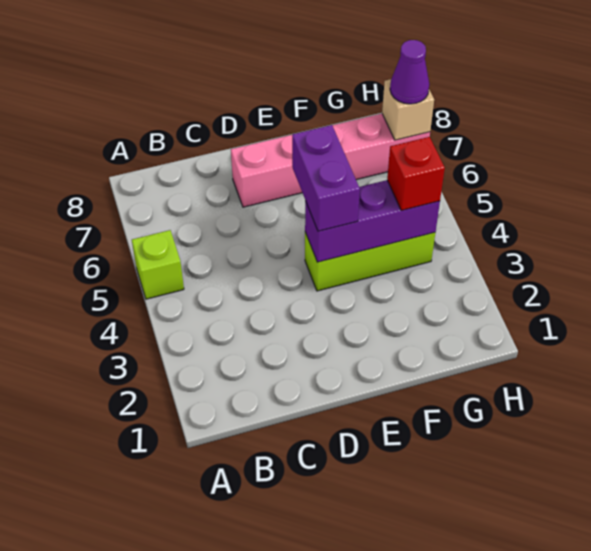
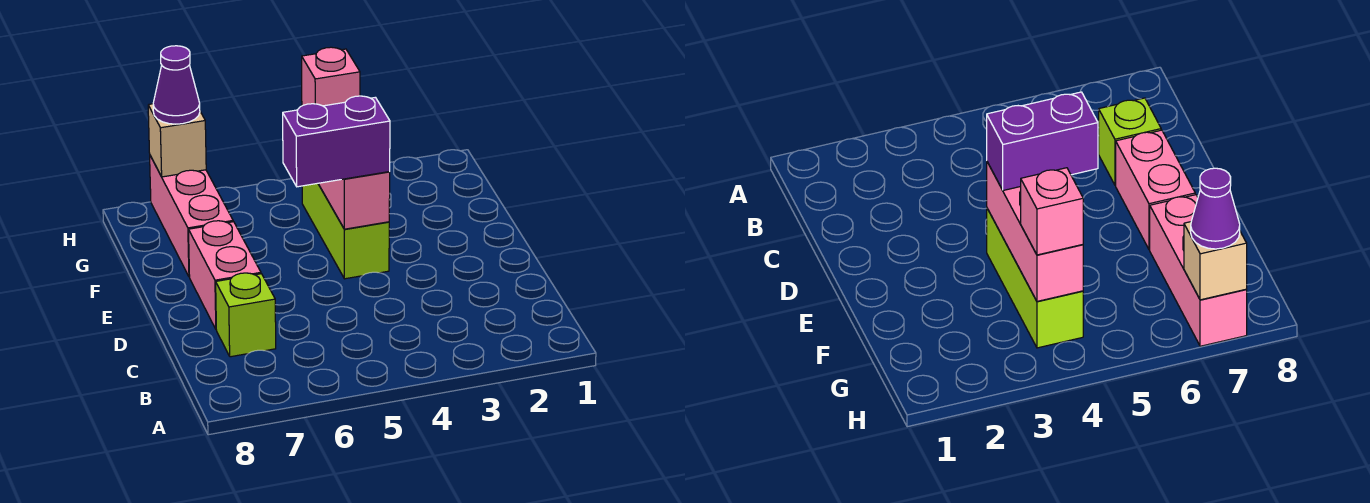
lime 1x1 brick [132,230,184,299] -> lime 1x1 brick moved to [216,273,276,357]
purple 1x3 brick [305,180,440,262] -> pink 1x3 brick [318,172,390,229]
red 1x1 brick [387,137,445,210] -> pink 1x1 brick [302,47,360,106]

